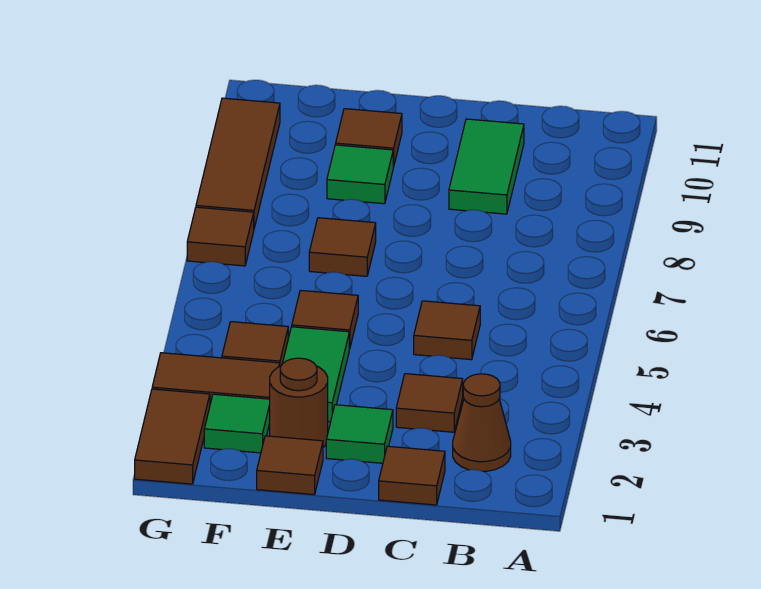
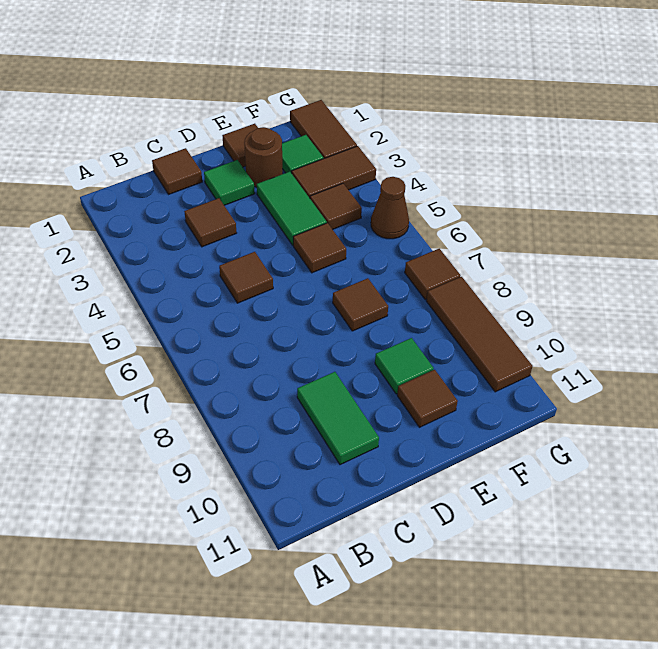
brown 1x1 cone [453,374,511,471] -> brown 1x1 cone moved to [371,177,409,239]

